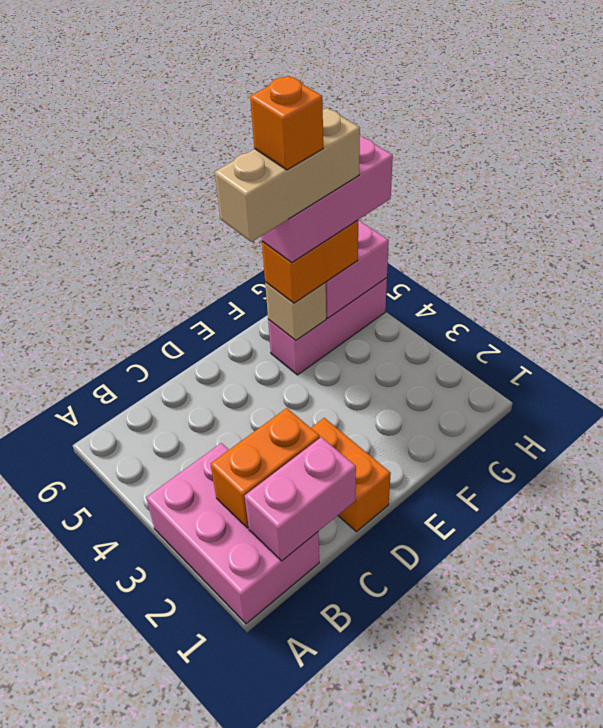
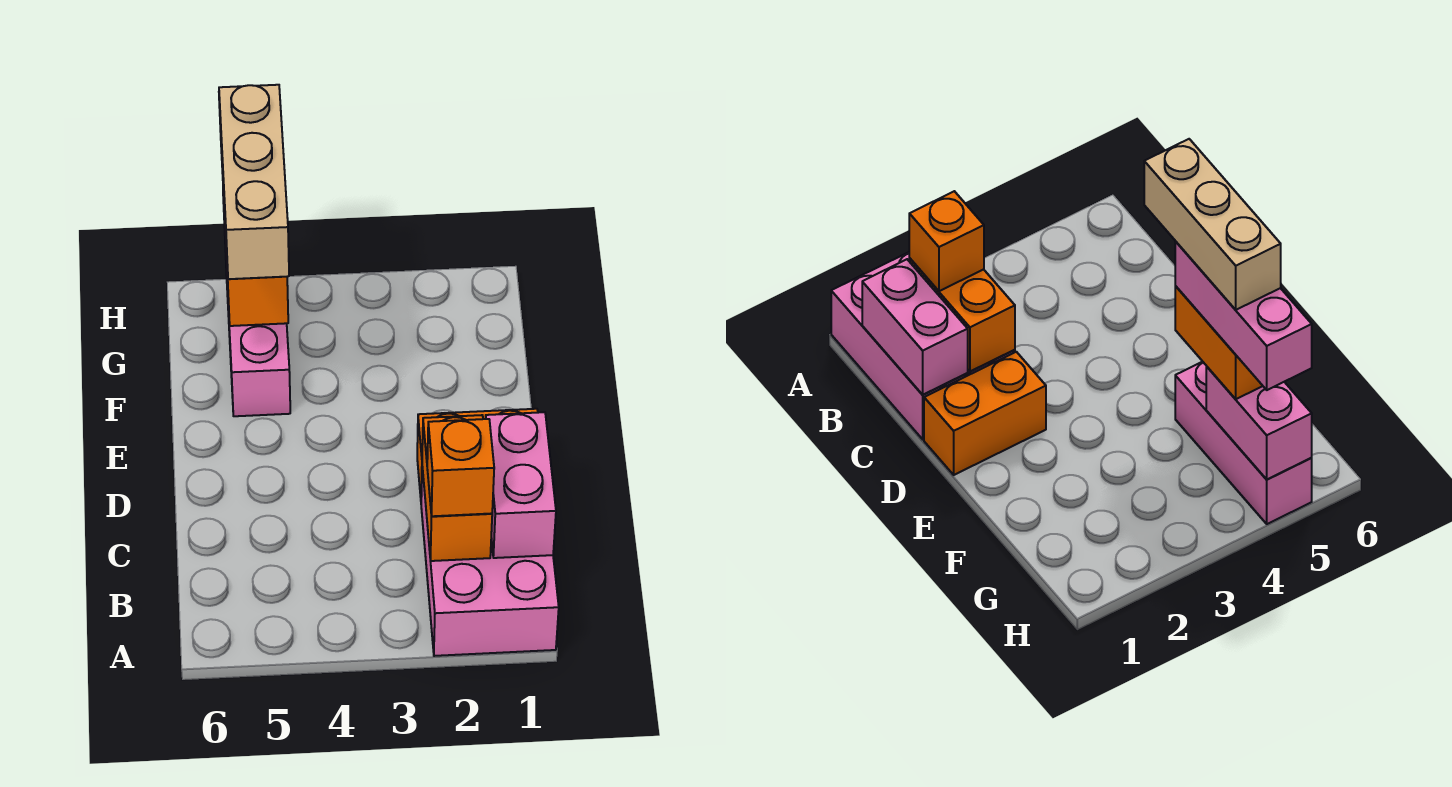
pink 2x3 brick [146,443,319,624] -> pink 2x3 brick turned to [421,467,559,656]
tan 1x1 brick [265,282,326,341] -> none
orange 1x1 brick [250,76,323,170] -> orange 1x1 brick moved to [427,419,494,516]

